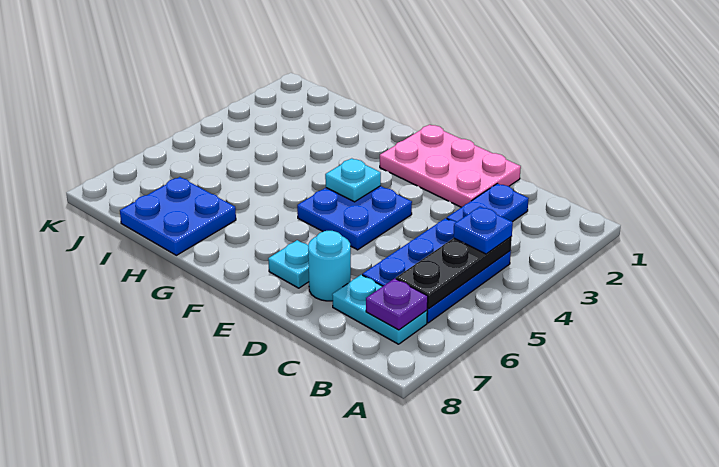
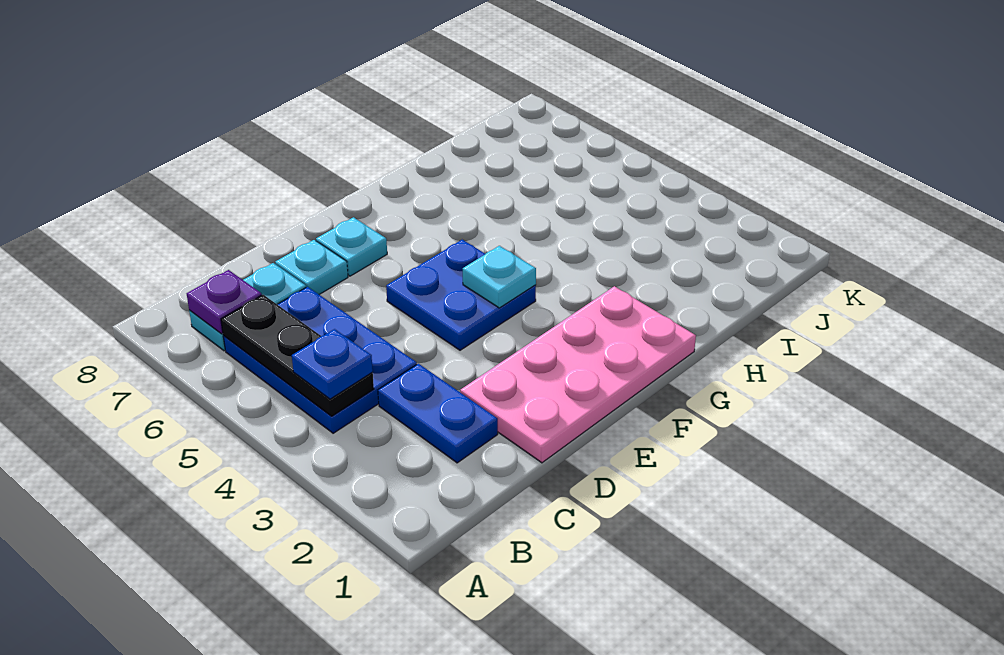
pink 2x3 plate [380,125,521,207] -> pink 2x4 plate [460,286,696,463]
cyan 1x1 round brick [308,231,351,301] -> cyan 1x1 plate [275,240,348,294]
blue 2x2 plate [120,177,236,255] -> none

